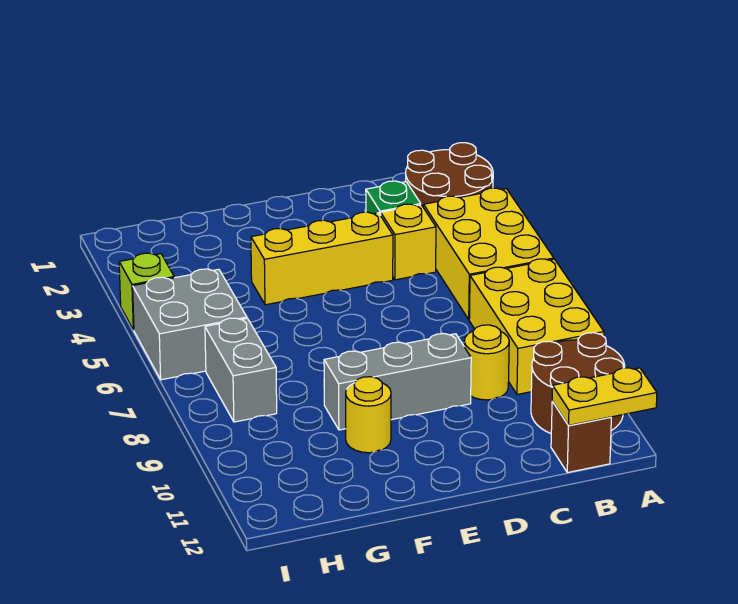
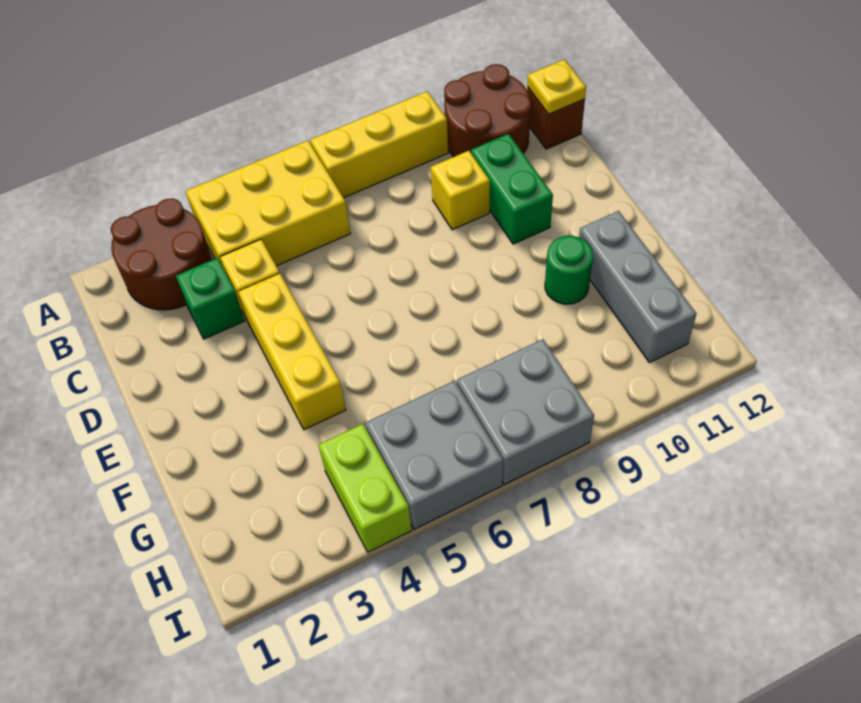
yellow 2x3 brick [469,259,604,394] -> yellow 1x3 brick [310,91,448,198]
yellow 1x2 plate [552,368,657,425] -> yellow 1x1 plate [527,60,586,114]
yellow 1x1 round brick [464,325,509,400] -> yellow 1x1 brick [431,151,490,230]
none -> green 1x2 brick [471,134,553,244]
grey 1x3 brick [324,334,471,430] -> grey 1x3 brick moved to [579,211,696,362]
yellow 1x1 round brick [346,377,391,453] -> green 1x1 round brick [545,236,593,304]
grey 1x2 brick [205,318,277,422] -> grey 2x2 brick [457,339,594,485]
lime 1x1 brick [119,253,174,330] -> lime 1x2 brick [319,424,412,552]

